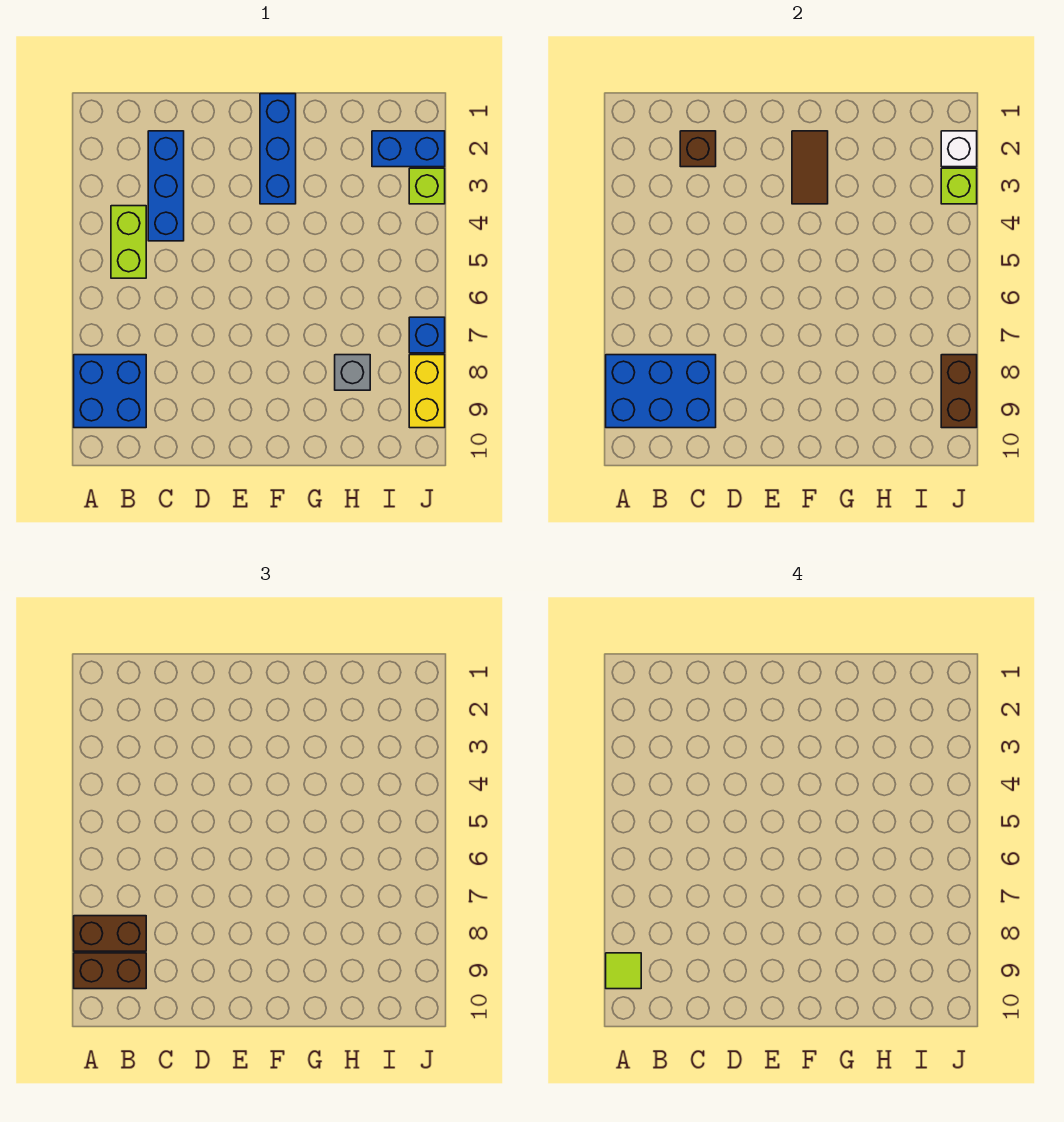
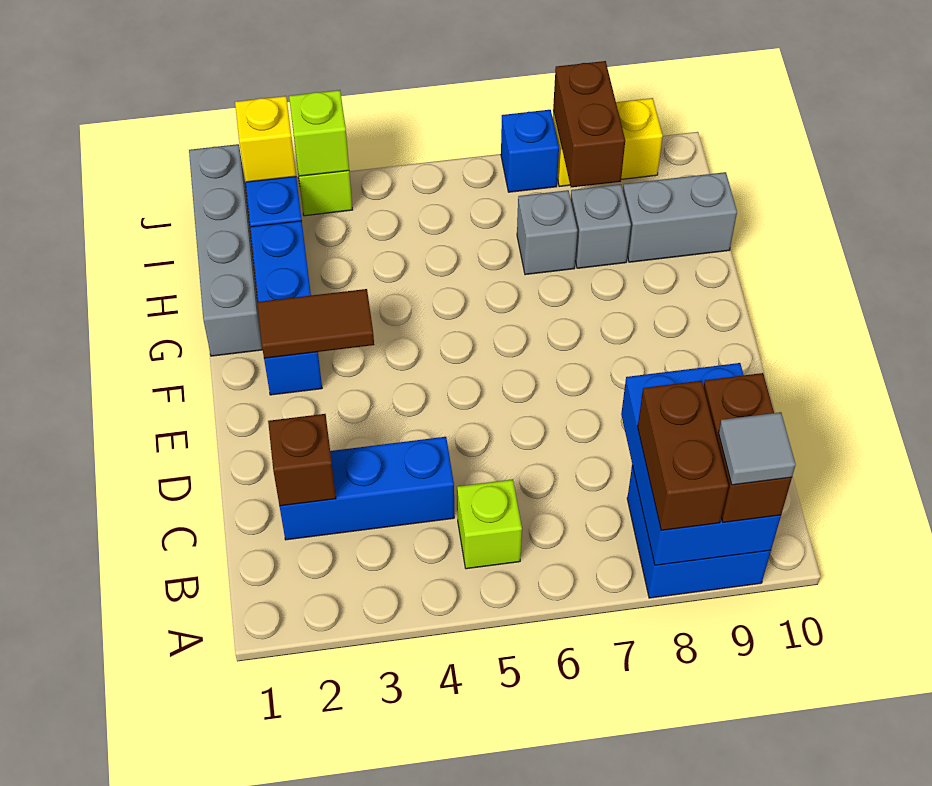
lime 1x1 tile [606,953,641,989] -> grey 1x1 tile [718,412,796,485]
lime 1x2 brick [111,206,146,278] -> lime 1x1 brick [457,479,522,569]
blue 1x3 brick [260,94,296,204] -> blue 1x3 brick turned to [250,221,322,395]
none -> grey 1x4 brick [189,144,263,356]
none -> grey 1x1 brick [517,190,578,275]
none -> grey 1x2 brick [623,172,737,262]
white 1x1 brick [941,131,977,167] -> yellow 1x1 brick [235,96,296,182]
brown 1x2 brick [941,355,977,428] -> brown 1x2 brick turned to [553,61,625,187]

